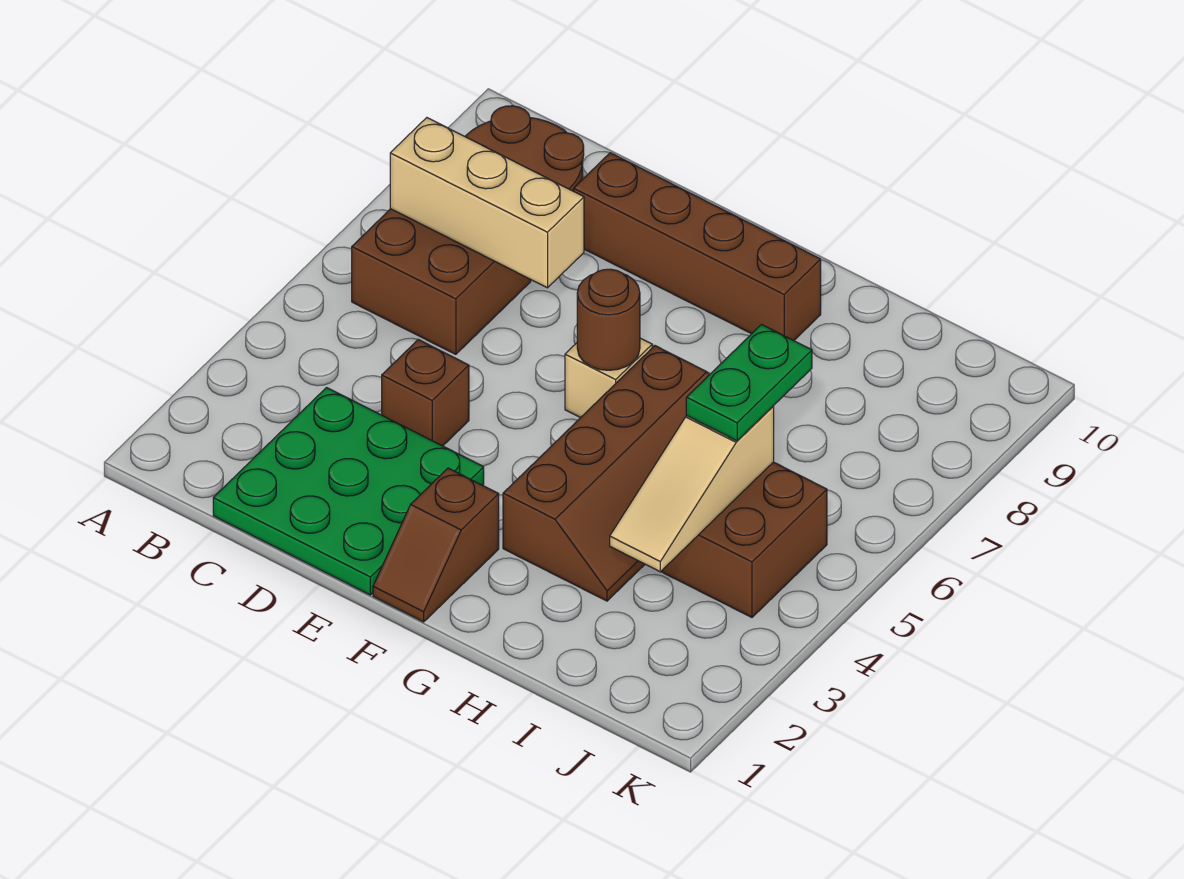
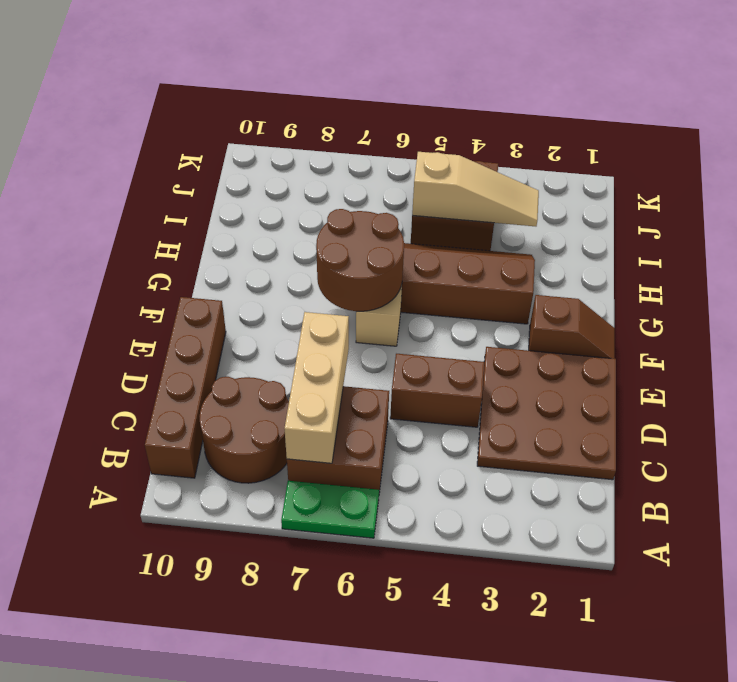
green 3x3 plate [213,388,484,595] -> brown 3x3 plate [477,347,616,480]
brown 1x1 brick [382,340,469,446] -> brown 1x2 brick [390,354,484,427]
brown 1x4 brick [574,153,821,341] -> brown 1x4 brick moved to [145,297,226,478]
brown 1x1 round brick [577,269,640,370] -> brown 2x2 round brick [316,209,404,312]
green 1x2 plate [686,325,812,441] -> green 1x2 plate moved to [281,481,379,538]

